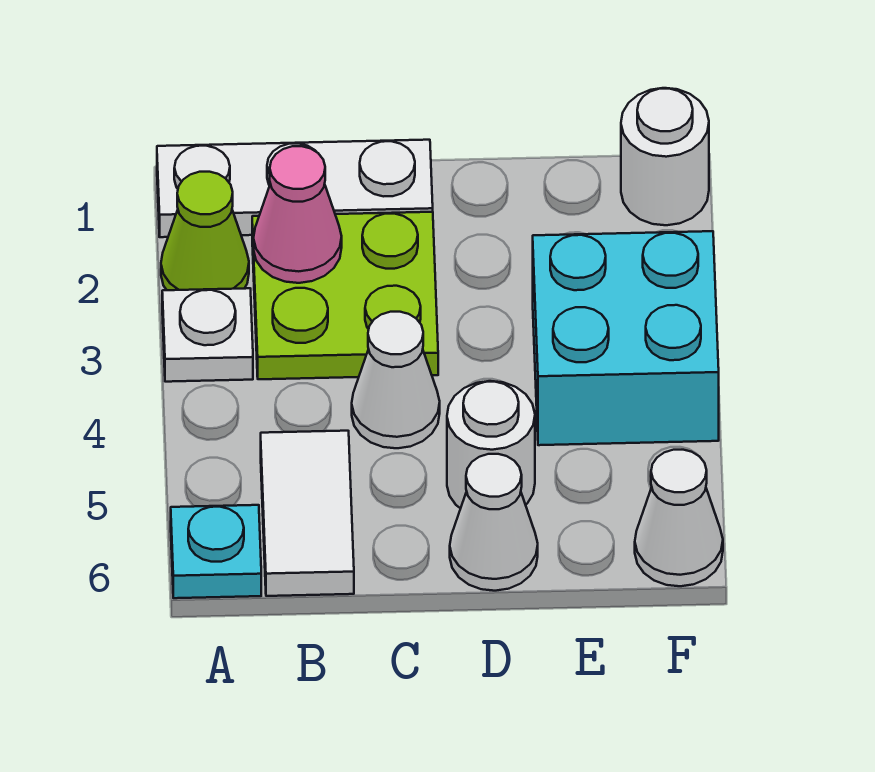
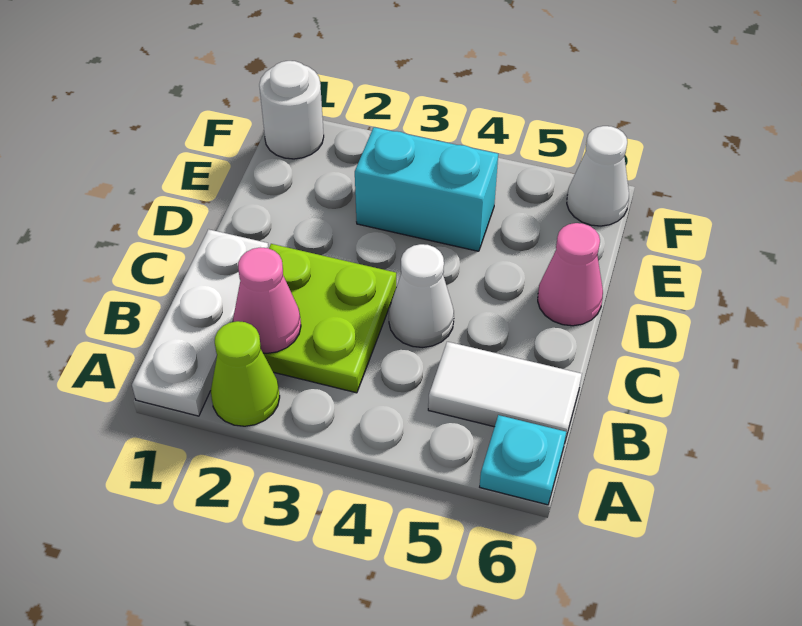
white 1x1 plate [162,288,253,382] -> none
white 1x1 round brick [447,381,535,508] -> none
white 1x1 cone [450,454,538,591] -> pink 1x1 cone [538,223,603,326]
cyan 2x2 brick [533,231,719,445] -> cyan 1x2 brick [355,127,498,251]

